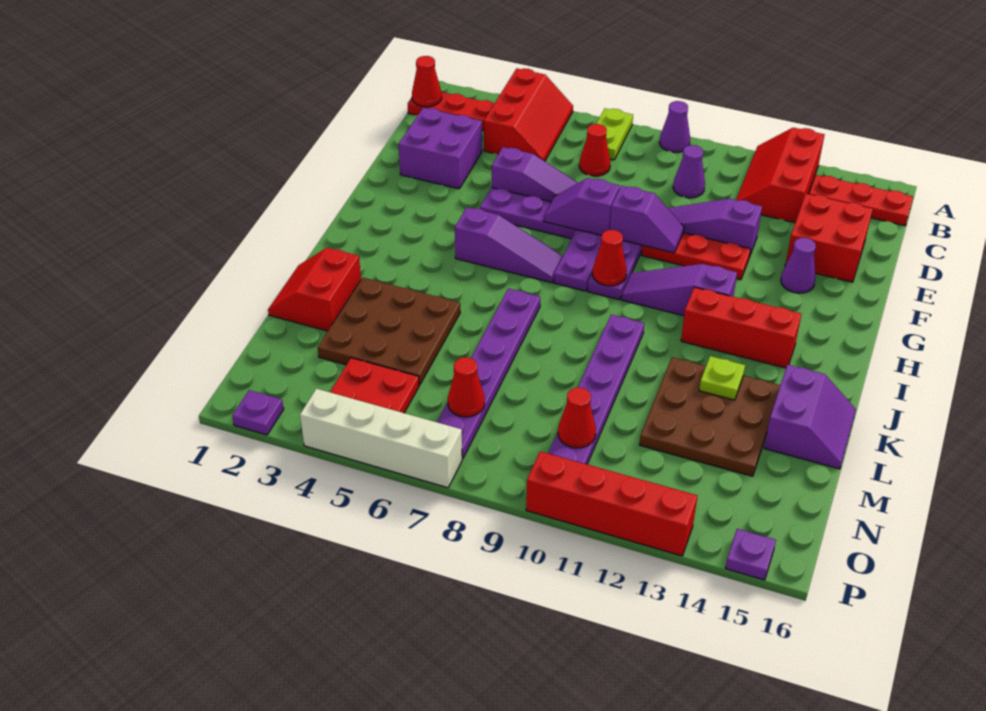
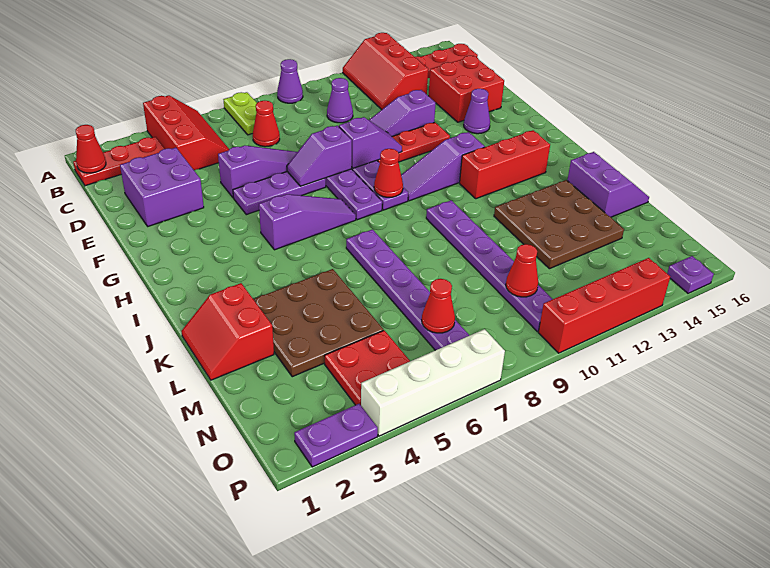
lime 1x1 plate [699,356,745,400] -> none
purple 1x1 plate [232,390,284,435] -> purple 1x2 plate [294,404,378,467]

